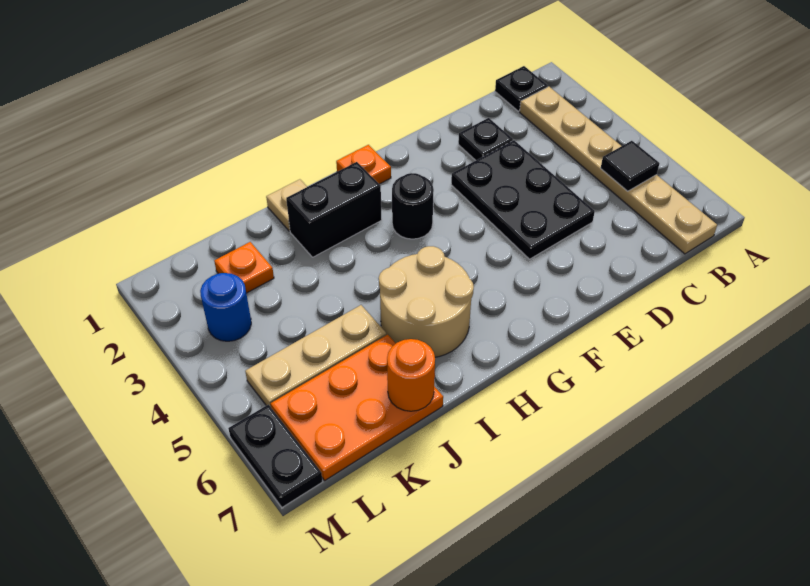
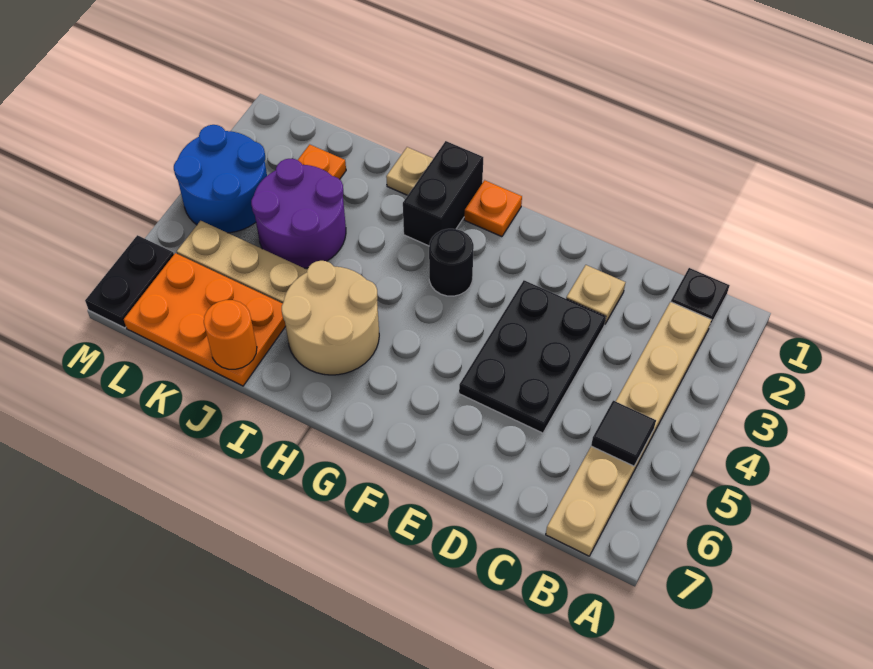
black 1x1 plate [458,118,513,160] -> tan 1x1 plate [566,265,625,324]
black 1x2 brick [286,162,382,257] -> black 1x2 brick turned to [403,141,483,246]
none -> purple 2x2 round brick [251,159,346,268]
blue 1x1 round brick [200,273,251,341] -> blue 2x2 round brick [174,125,267,233]

